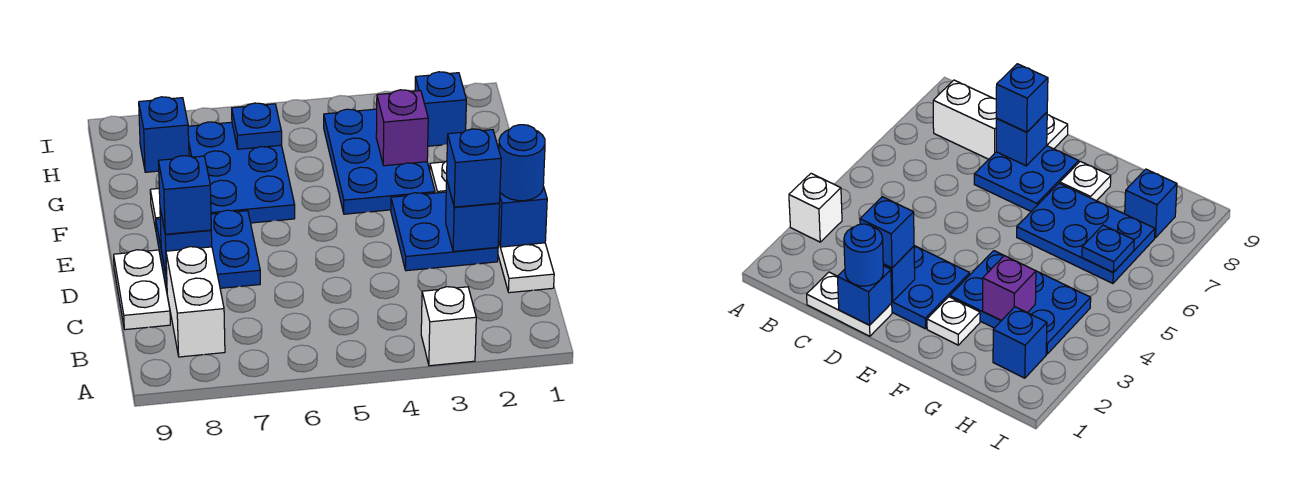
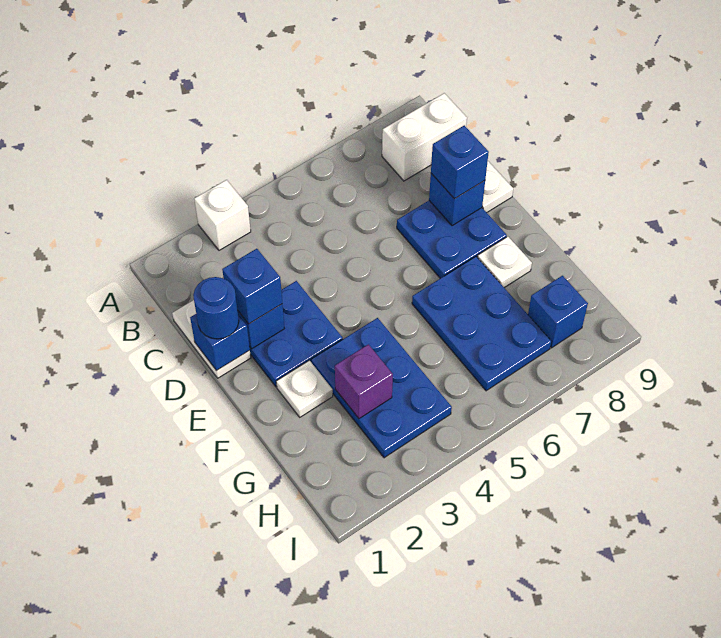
white 1x2 brick [166,247,225,357] -> white 1x2 brick turned to [382,93,467,181]
blue 1x1 brick [415,72,466,146] -> none
blue 1x1 plate [232,103,282,149] -> none

